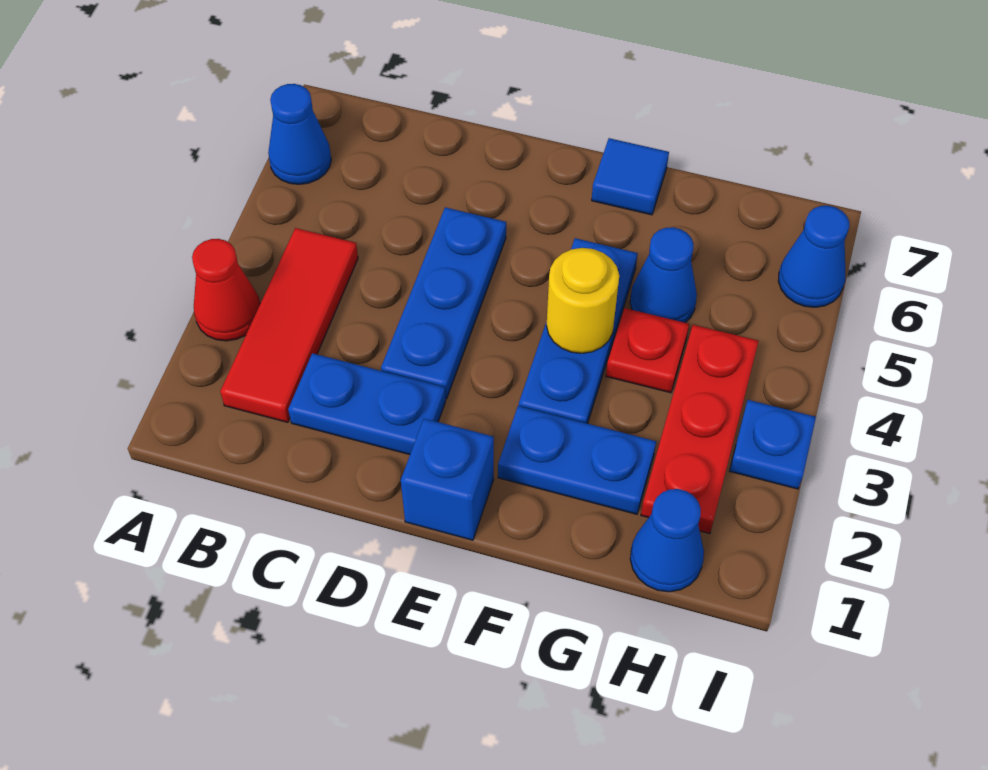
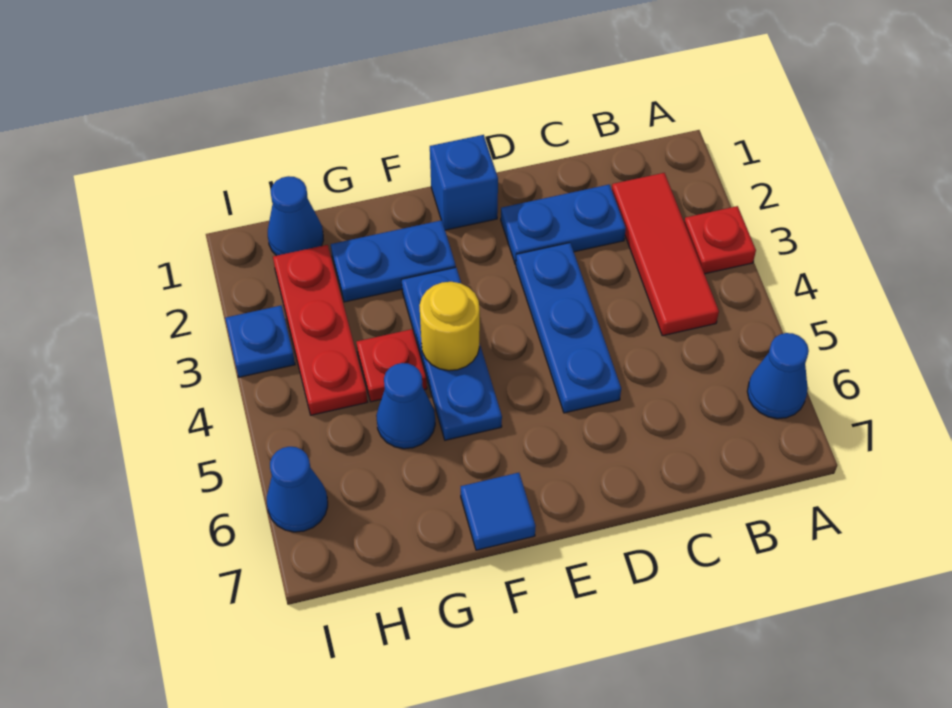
red 1x1 cone [192,239,260,341] -> red 1x1 plate [684,206,756,274]

